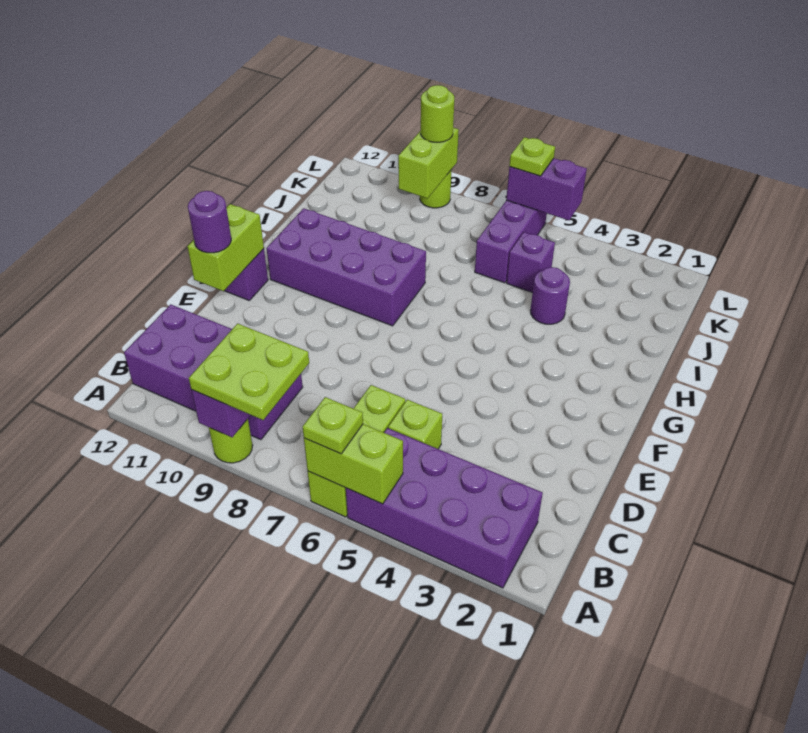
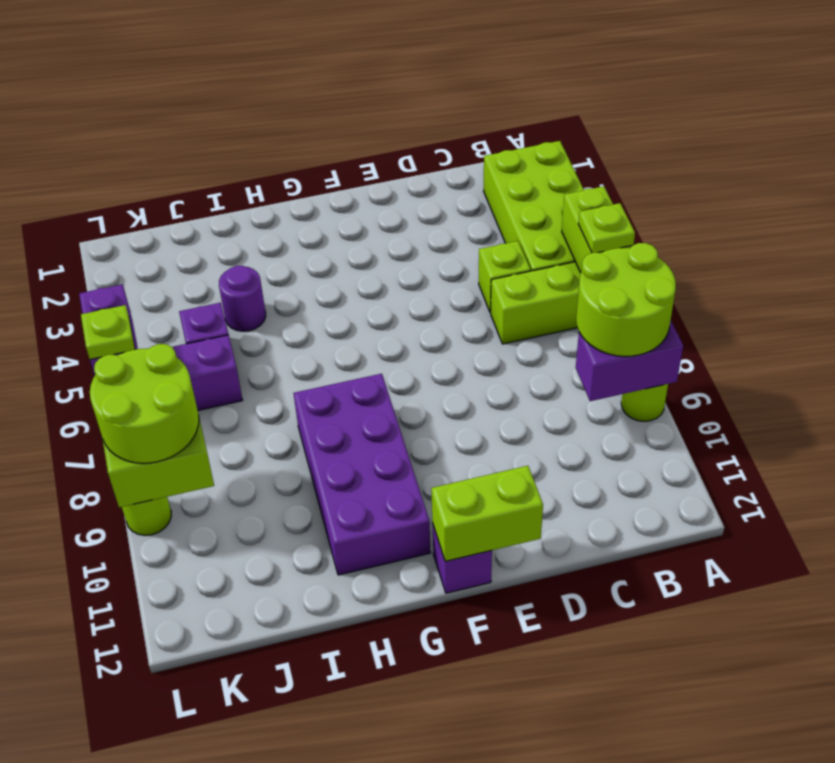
purple 2x4 brick [346,428,543,588] -> lime 2x4 brick [484,141,584,271]
lime 2x2 plate [189,324,309,420] -> lime 2x2 round brick [576,243,676,356]
purple 2x4 brick [124,304,303,440] -> none
purple 1x1 round brick [188,191,231,253] -> none
lime 1x1 round brick [421,85,454,142] -> lime 2x2 round brick [90,344,199,463]

